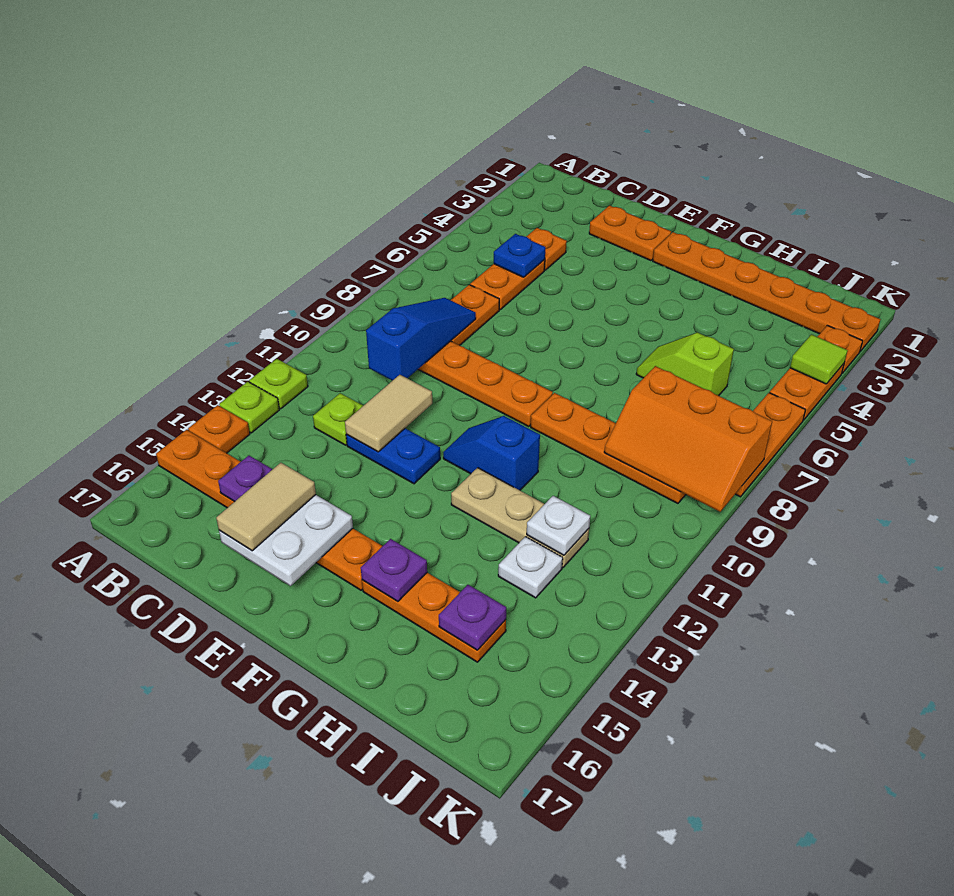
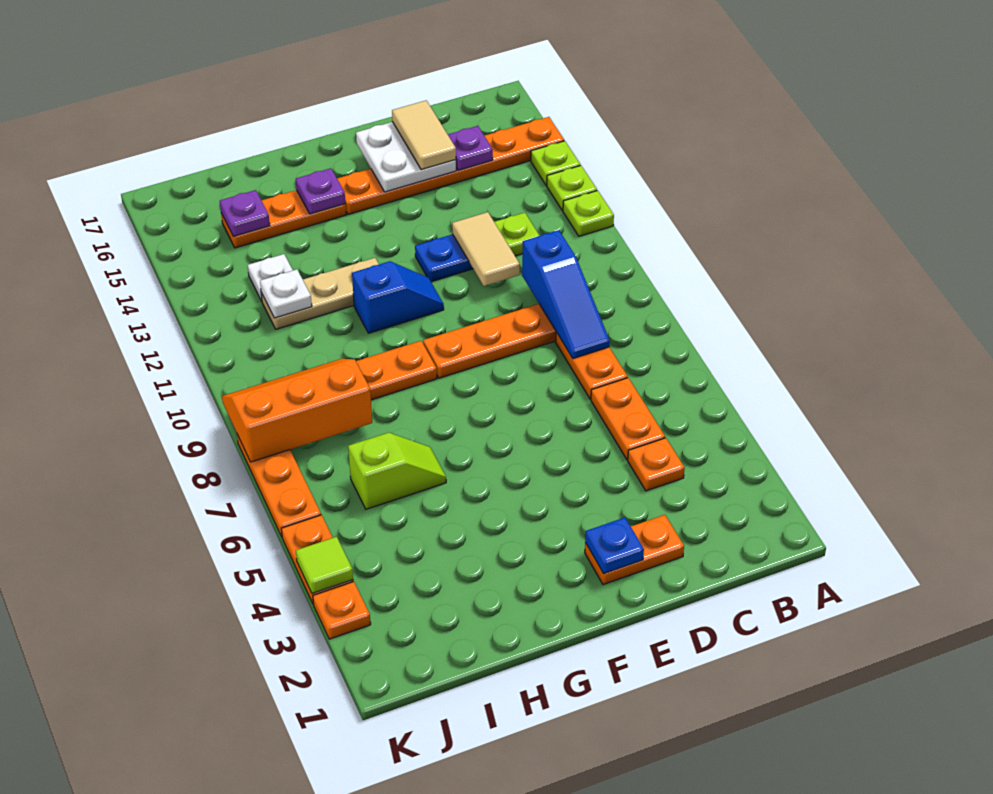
orange 1x1 plate [188,405,250,453] -> lime 1x1 plate [531,141,580,185]
blue 1x1 plate [494,234,545,277] -> blue 1x1 plate moved to [585,518,644,574]
orange 1x6 plate [653,232,880,351] -> none

